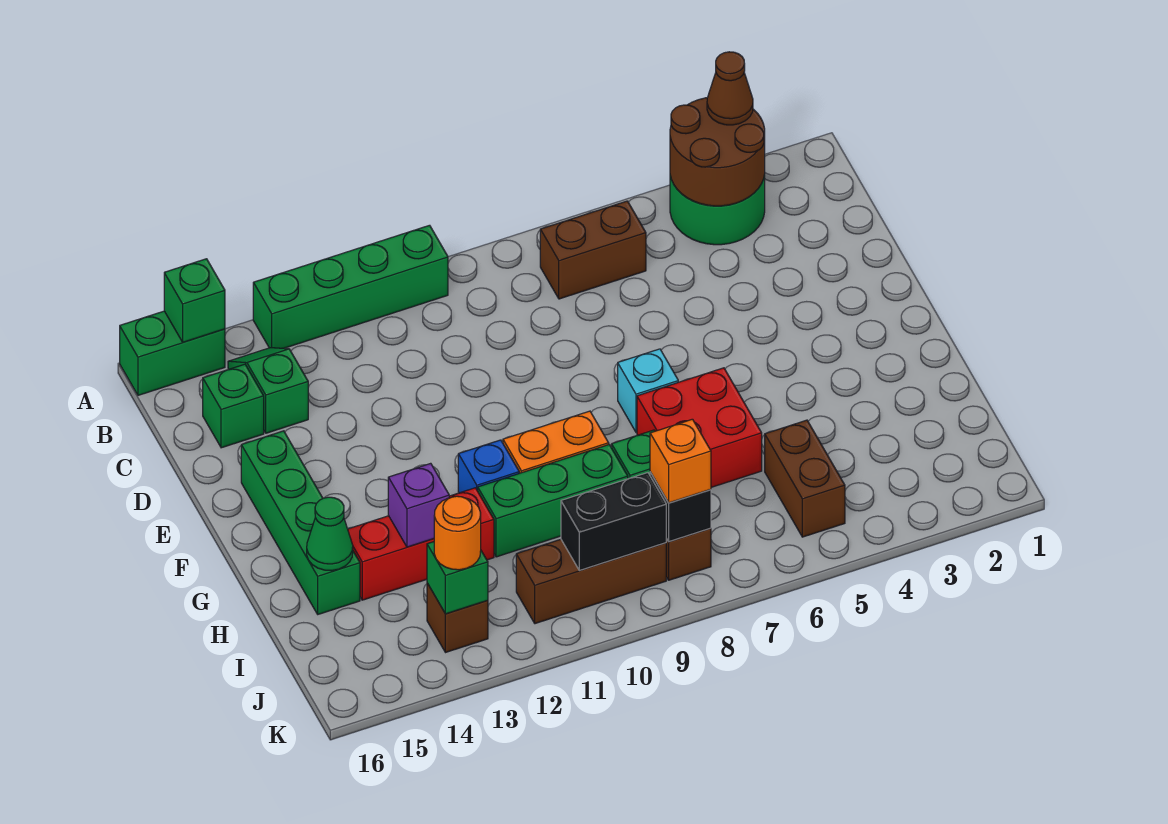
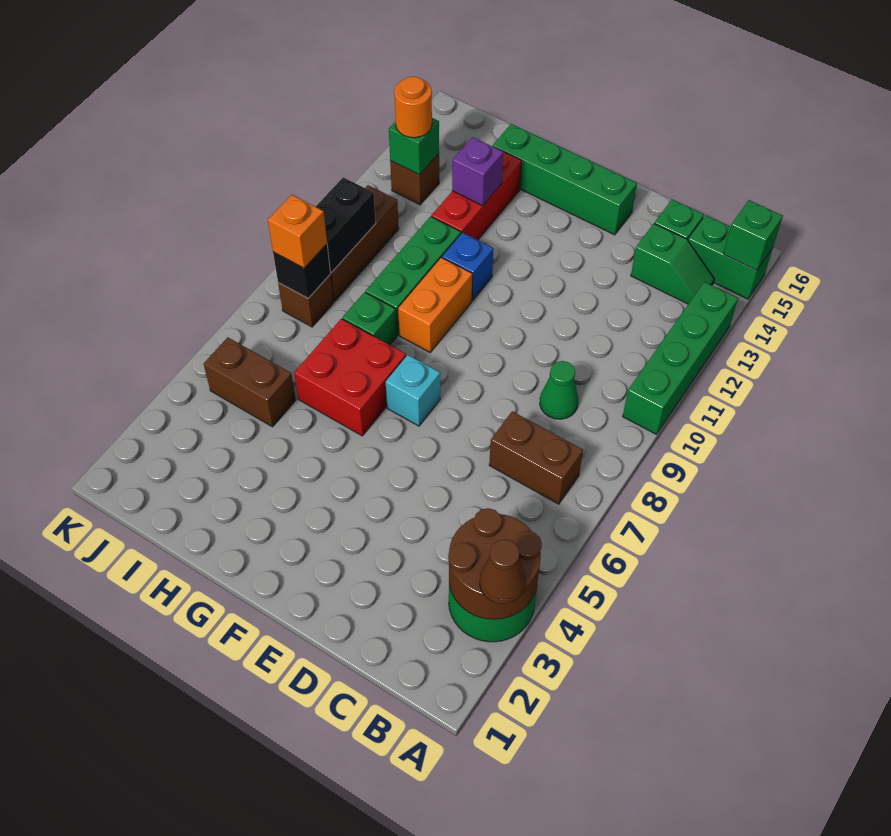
green 1x2 brick [120,311,225,395] -> green 1x2 brick turned to [688,215,773,299]
brown 1x2 brick [540,201,646,299] -> brown 1x2 brick turned to [489,411,583,504]
green 1x1 cone [307,497,353,571] -> green 1x1 cone moved to [540,361,578,419]

